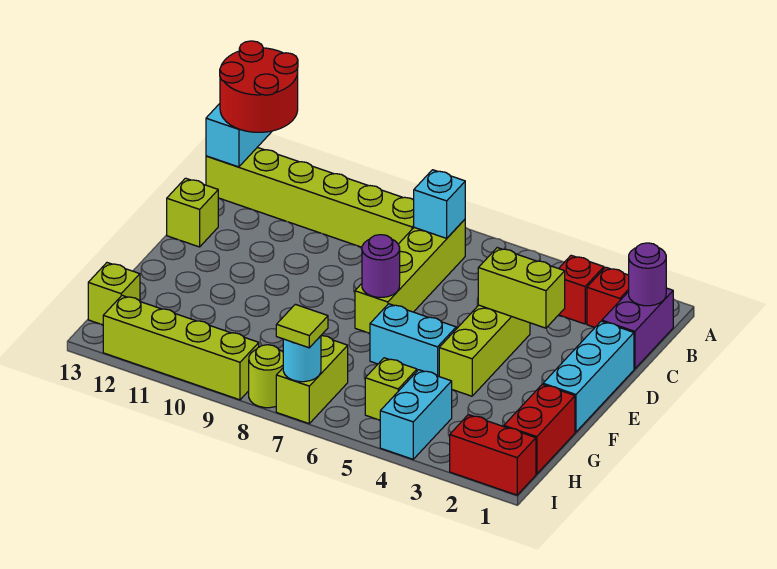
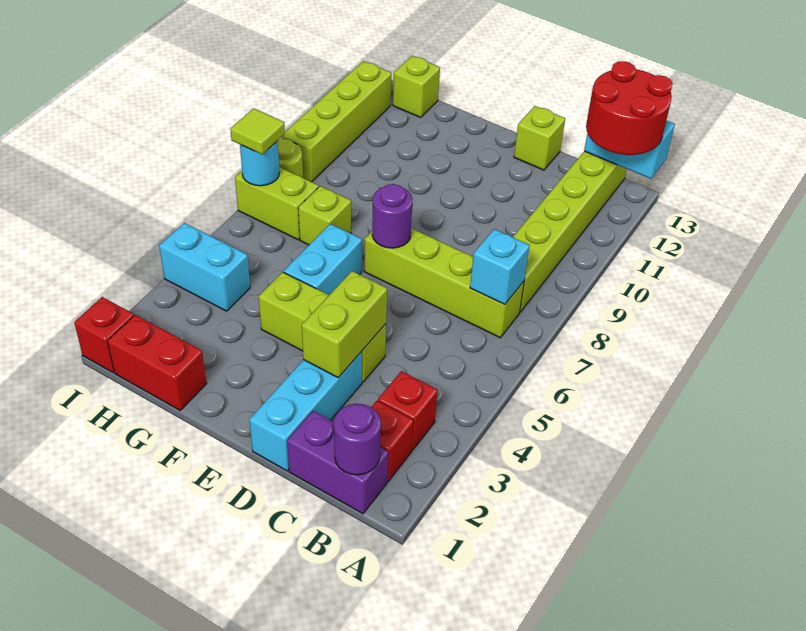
cyan 1x3 brick [543,321,634,432] -> cyan 1x3 brick turned to [249,351,362,471]
lime 1x1 brick [365,358,417,420] -> lime 1x1 brick moved to [298,186,351,245]
red 1x2 brick [450,415,536,495] -> red 1x1 brick [74,297,134,372]

